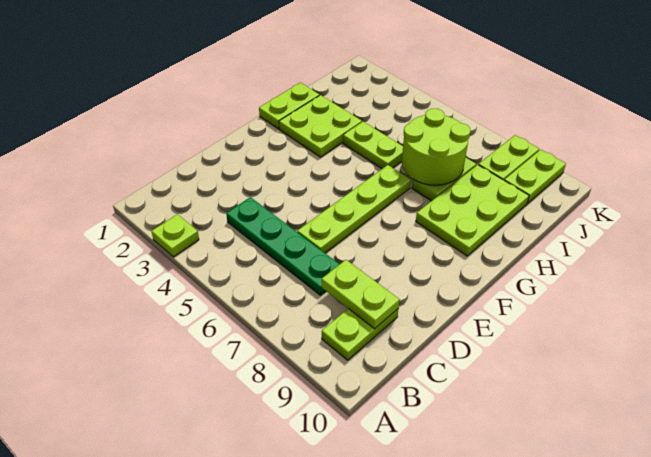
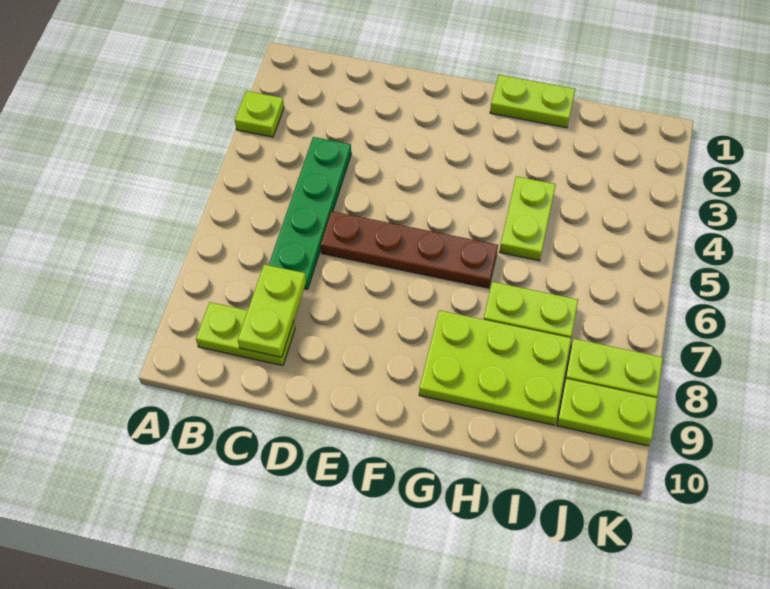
lime 1x4 plate [297,165,411,253] -> brown 1x4 plate [321,211,498,288]
lime 2x2 plate [279,95,362,157] -> none
lime 2x2 round brick [402,109,471,185] -> none

